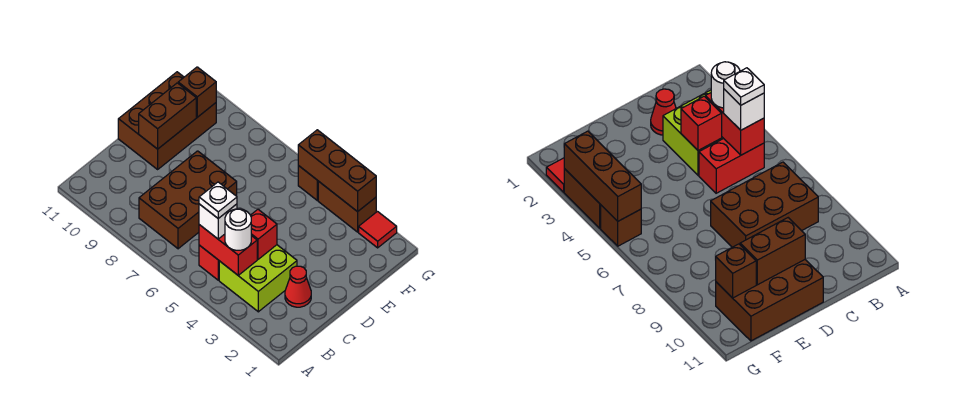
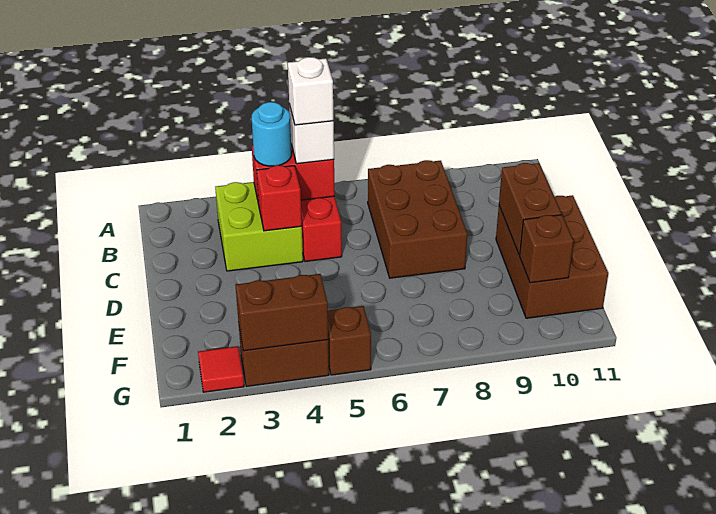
white 1x1 round brick [225,209,251,250] -> cyan 1x1 round brick [252,102,292,166]
white 1x1 plate [199,182,237,218] -> white 1x1 brick [288,57,333,125]
red 1x1 cone [285,266,311,307] -> none
brown 1x3 brick [298,130,376,212] -> brown 1x2 brick [236,274,328,351]

